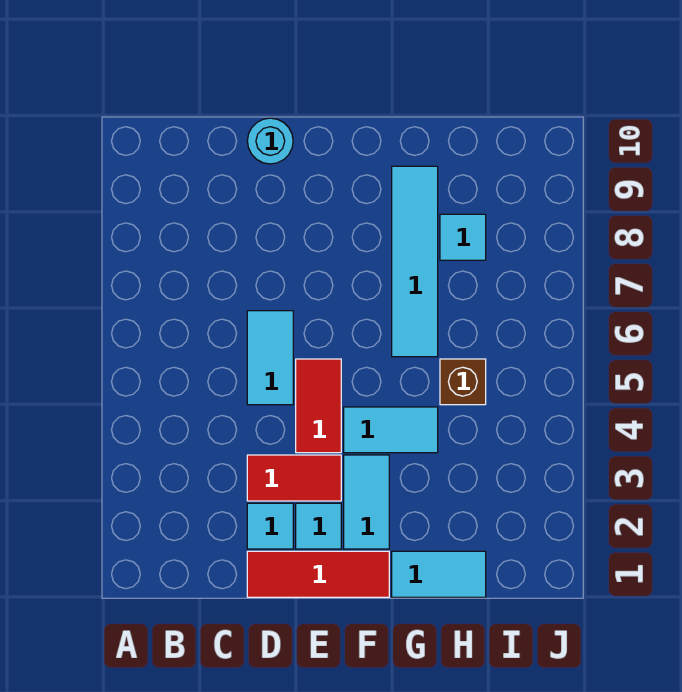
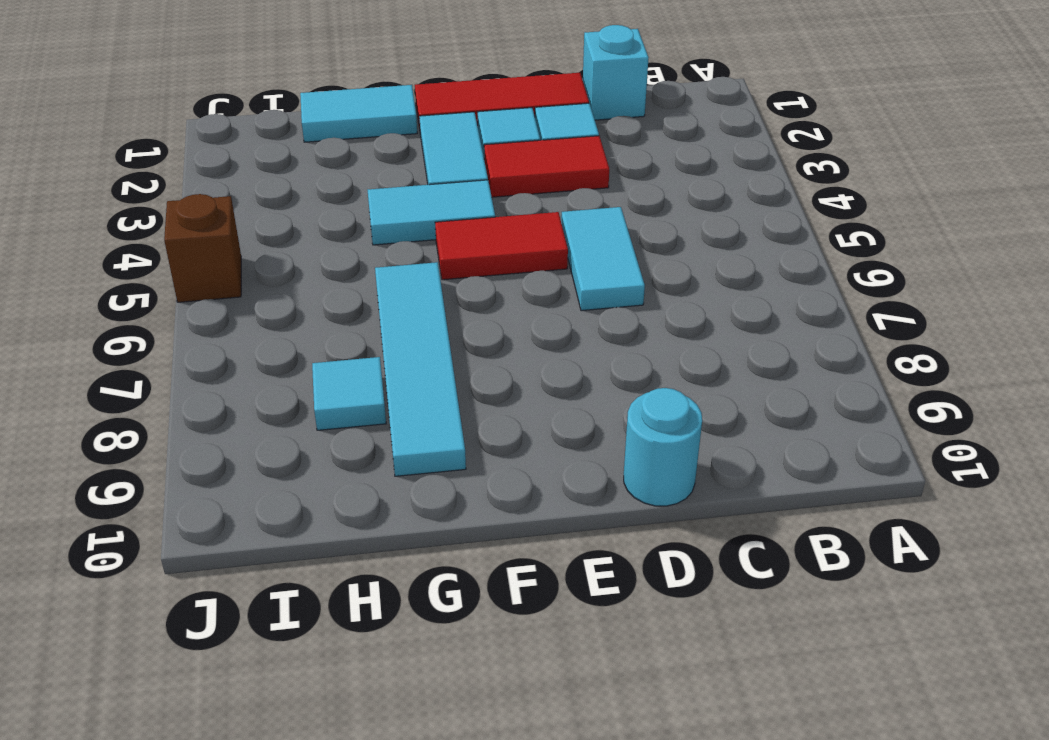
none -> cyan 1x1 brick [583,25,649,120]
red 1x2 tile [296,359,341,453] -> red 1x2 tile turned to [435,212,568,280]
brown 1x1 brick [440,359,486,405] -> brown 1x1 brick moved to [164,194,241,302]

